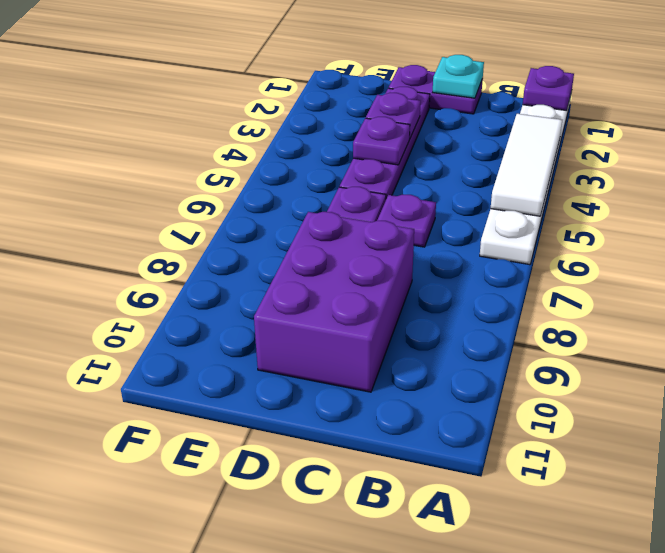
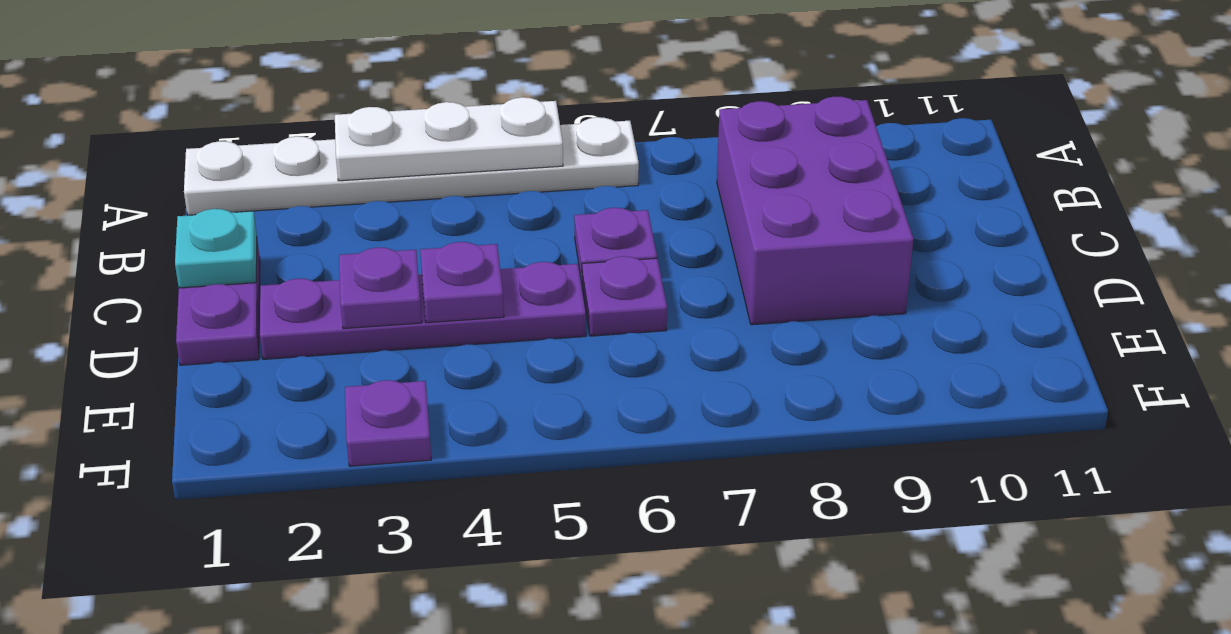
purple 1x1 plate [523,66,574,111] -> purple 1x1 plate moved to [345,380,431,466]
white 1x3 tile [491,114,562,216] -> white 1x3 plate [335,97,563,181]
purple 2x3 brick [254,212,414,392] -> purple 2x3 brick turned to [717,97,913,325]

